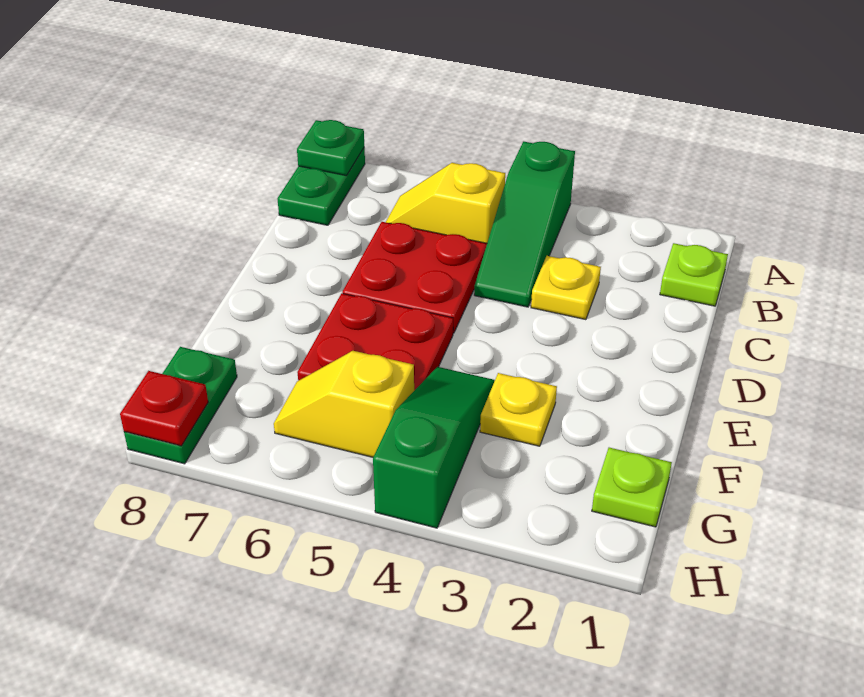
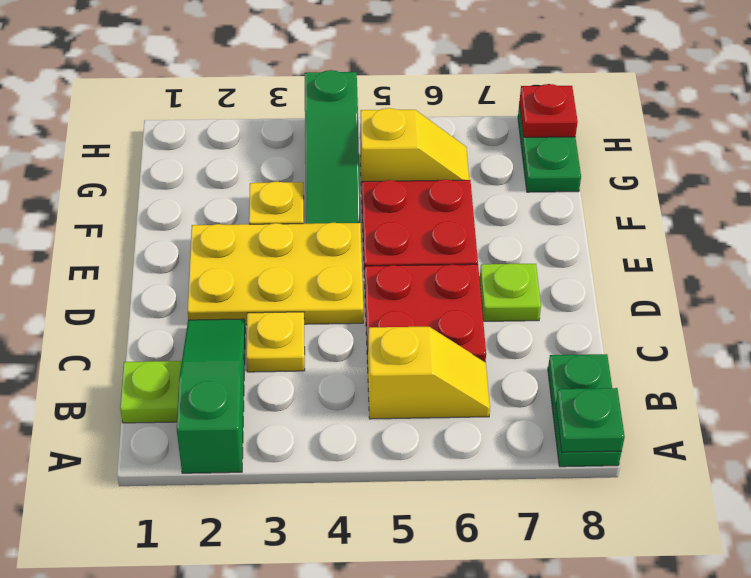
green 1x3 slope [474,142,575,307] -> green 1x3 slope moved to [177,319,245,473]
none -> yellow 2x3 plate [188,223,363,325]
lime 1x1 plate [592,448,672,527] -> lime 1x1 plate moved to [480,264,541,321]

